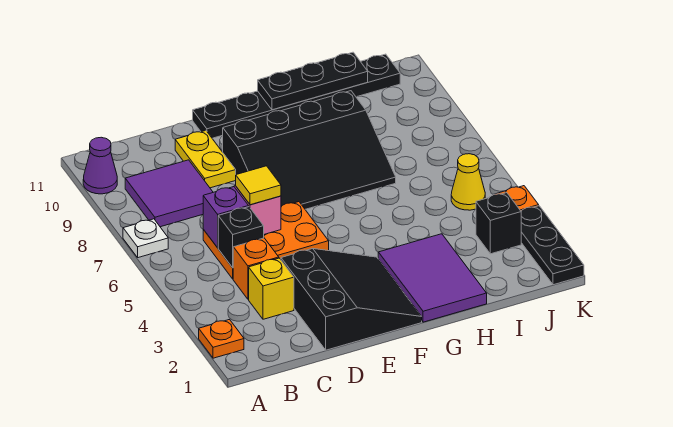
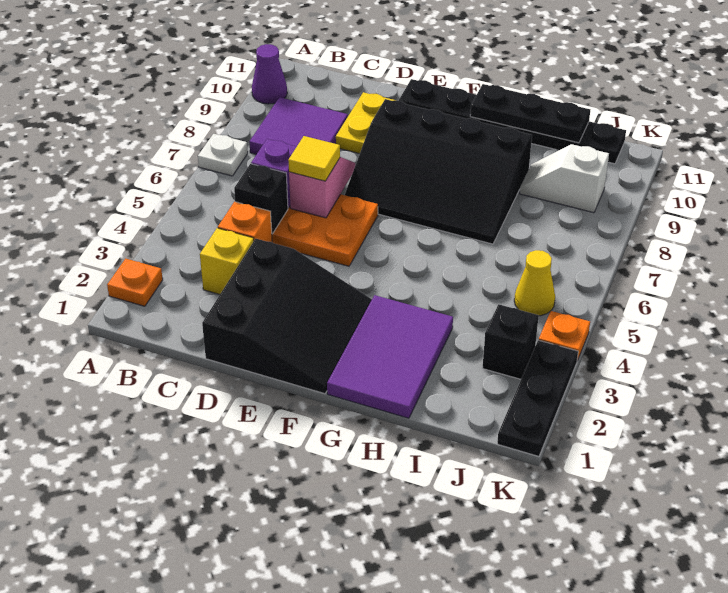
none -> white 1x2 slope [519,144,609,213]

